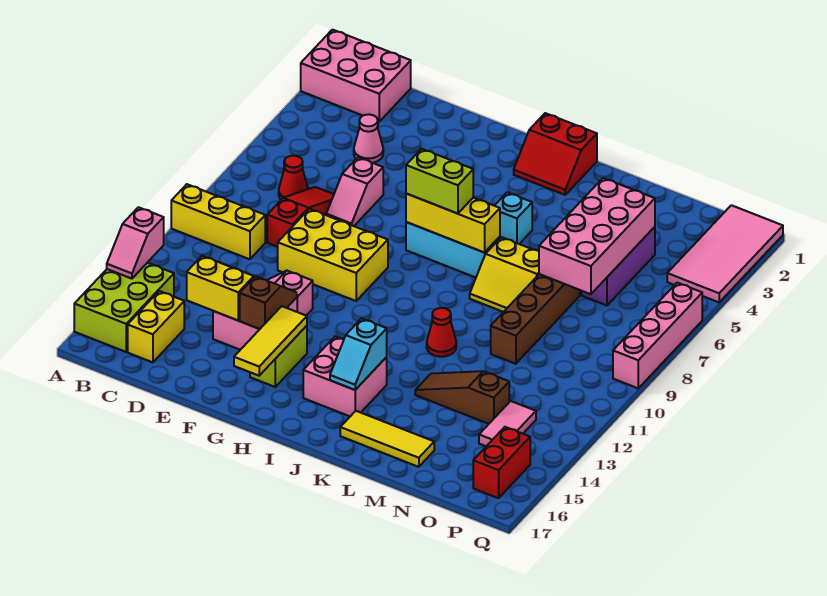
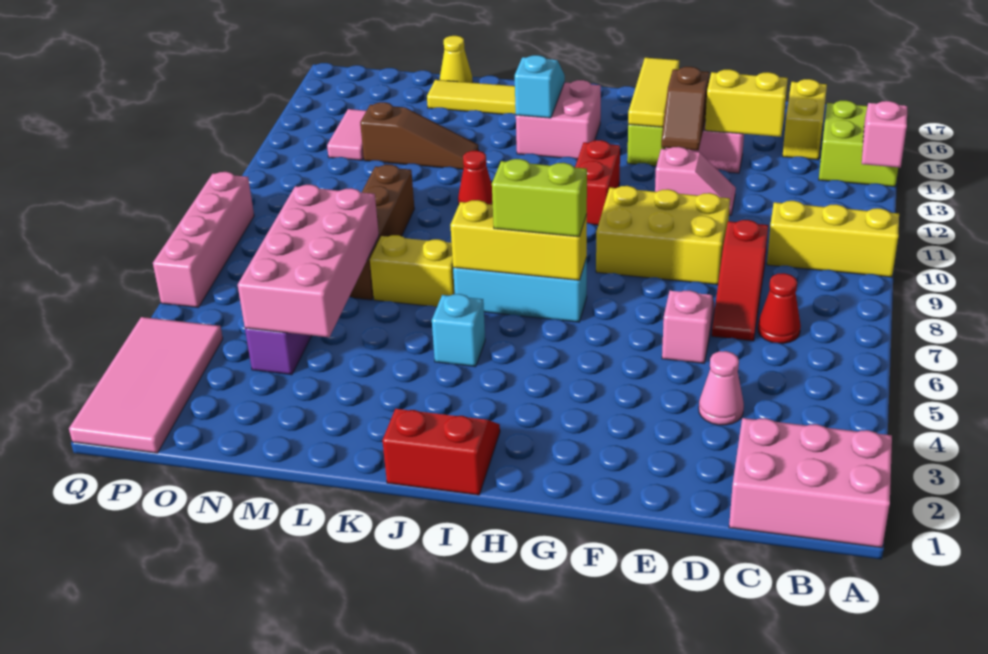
lime 2x3 brick [74,263,174,352] -> lime 2x2 brick [819,100,898,187]
none -> yellow 1x1 cone [440,36,473,83]
red 1x2 brick [473,427,530,498] -> red 1x2 brick moved to [575,140,620,225]

